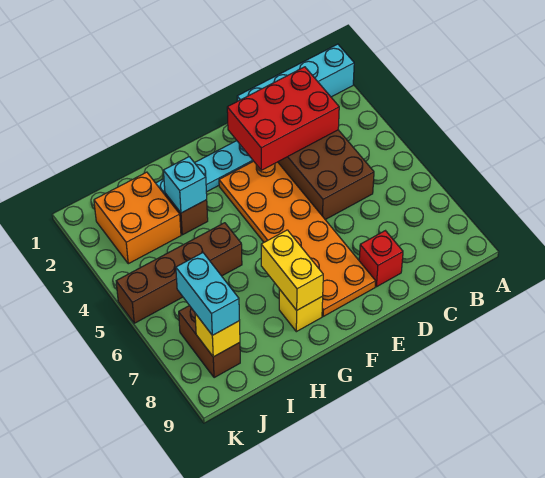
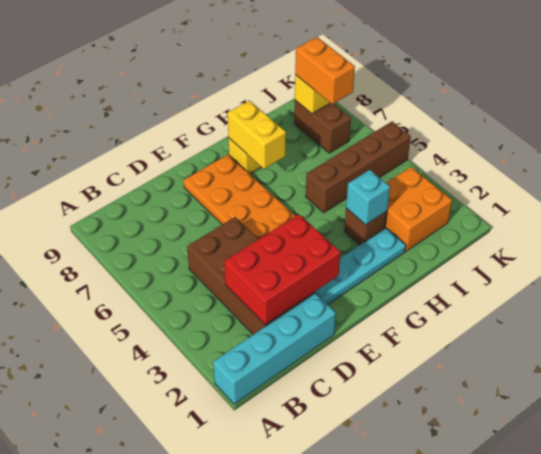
red 1x1 brick [359,231,403,287] -> none
cyan 1x2 brick [176,253,240,335] -> orange 1x2 brick [295,37,355,104]

